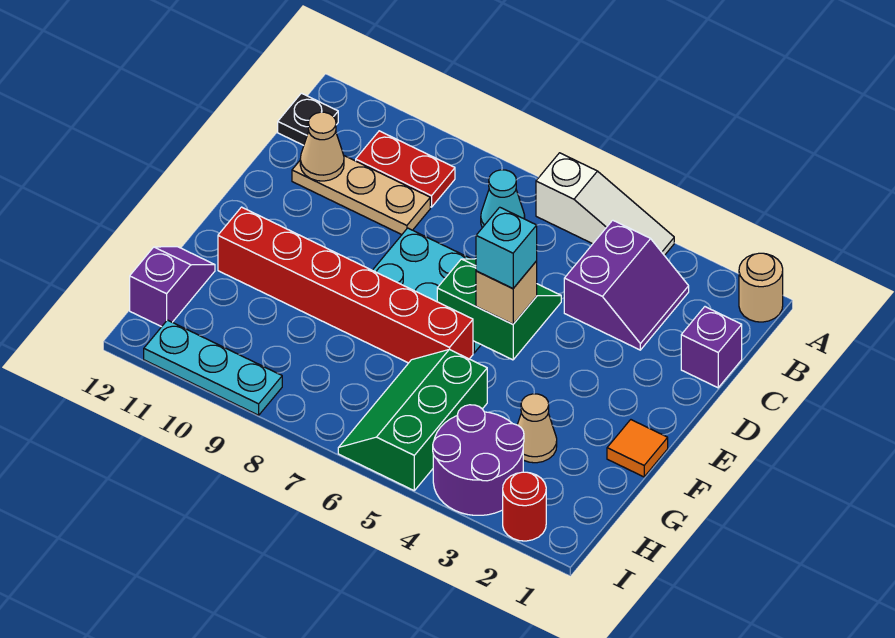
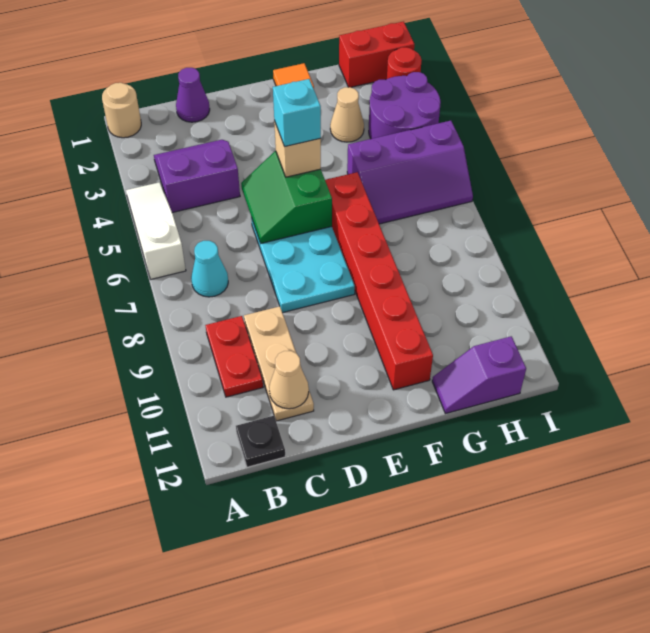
purple 1x1 brick [681,307,742,388] -> purple 1x1 cone [176,68,210,122]
green 2x3 slope [338,349,487,490] -> purple 2x3 slope [347,121,473,224]
none -> red 1x2 brick [339,22,414,87]
cyan 1x3 plate [144,320,282,415] -> none

